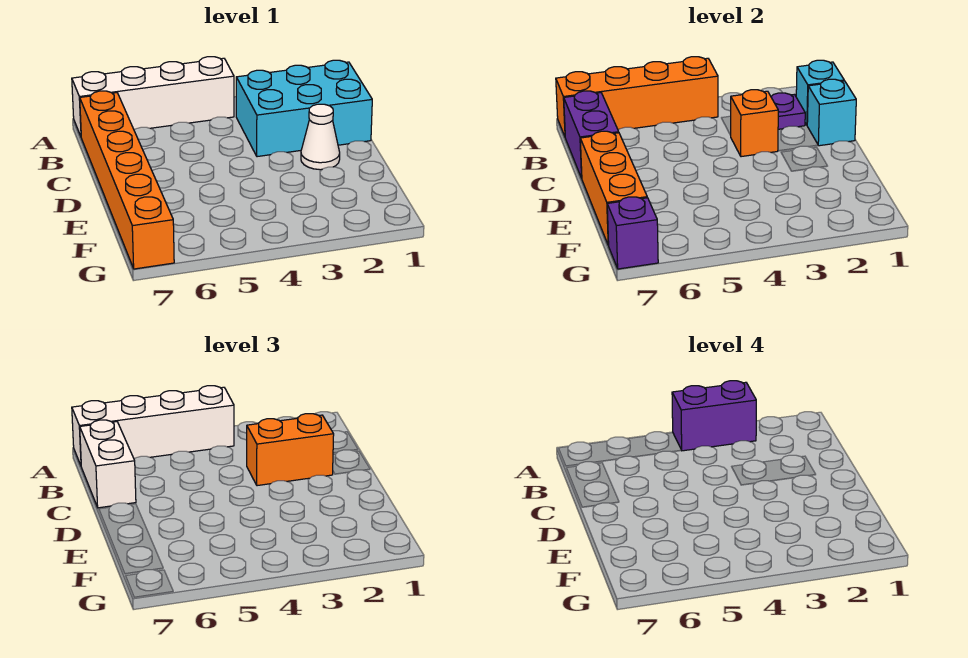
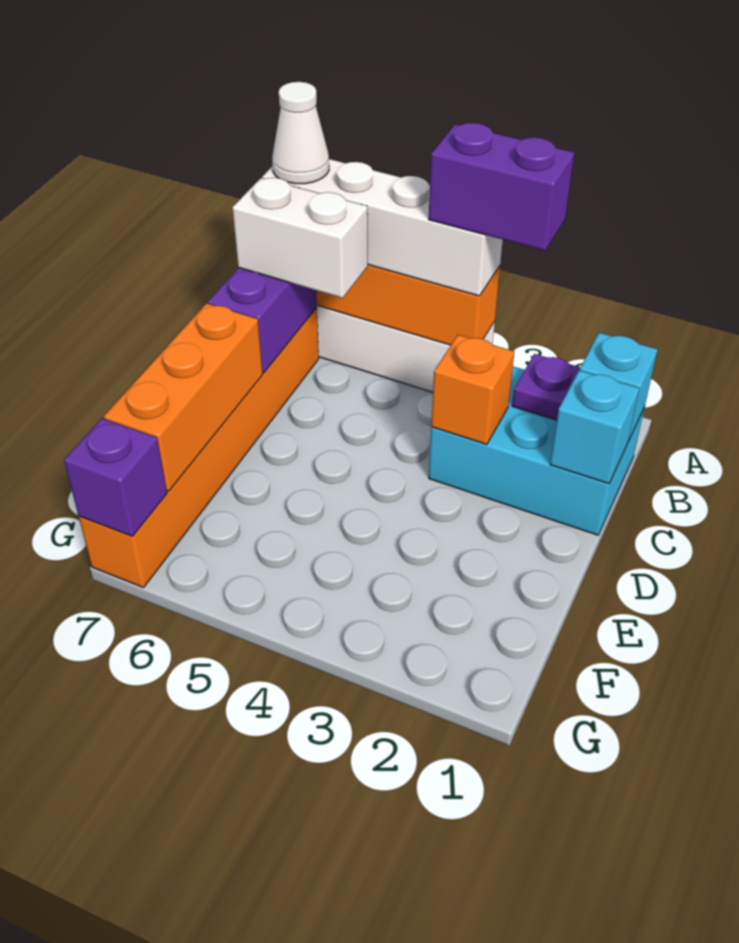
white 1x2 brick [80,420,136,508] -> white 1x2 brick turned to [232,178,368,298]
orange 1x2 brick [247,414,334,486] -> none
white 1x1 cone [301,104,340,170] -> white 1x1 cone moved to [272,82,329,184]

